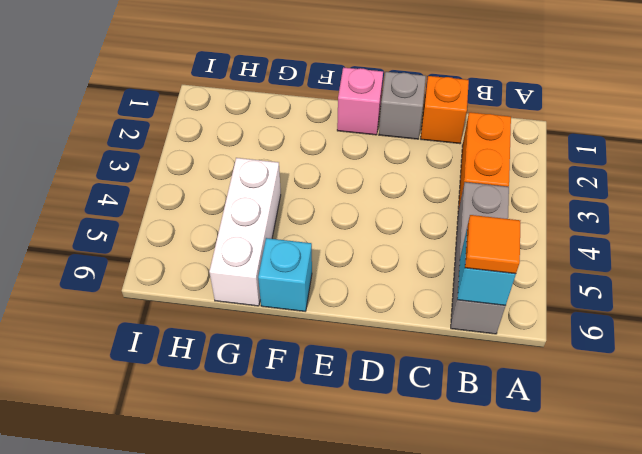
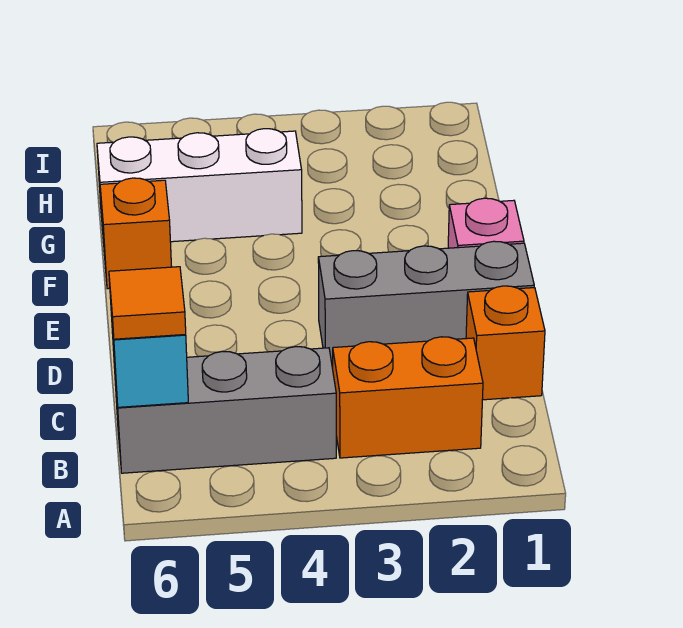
grey 1x1 brick [379,72,426,139] -> grey 1x3 brick [318,241,534,363]
cyan 1x1 brick [258,238,312,311] -> orange 1x1 brick [100,178,172,289]

